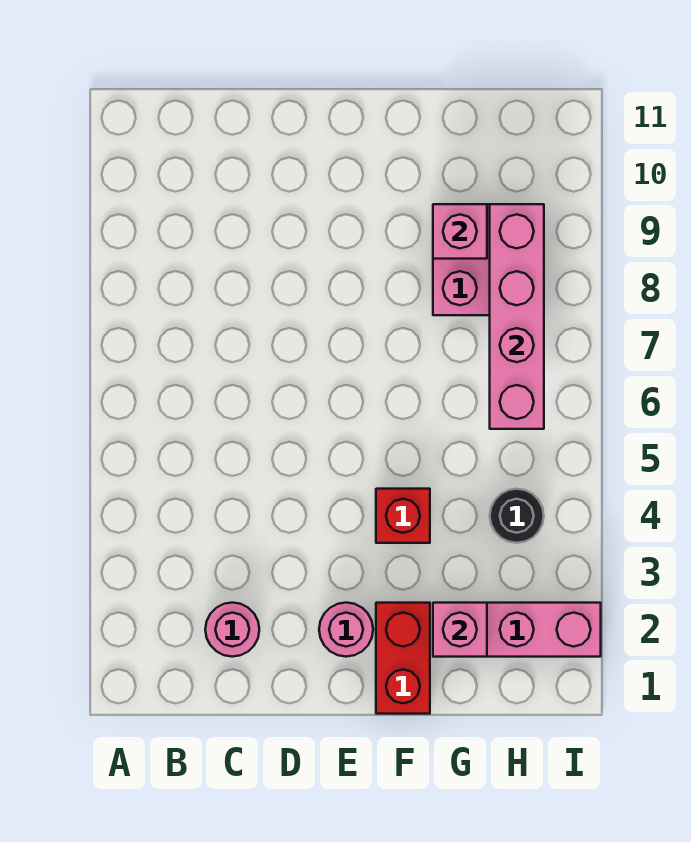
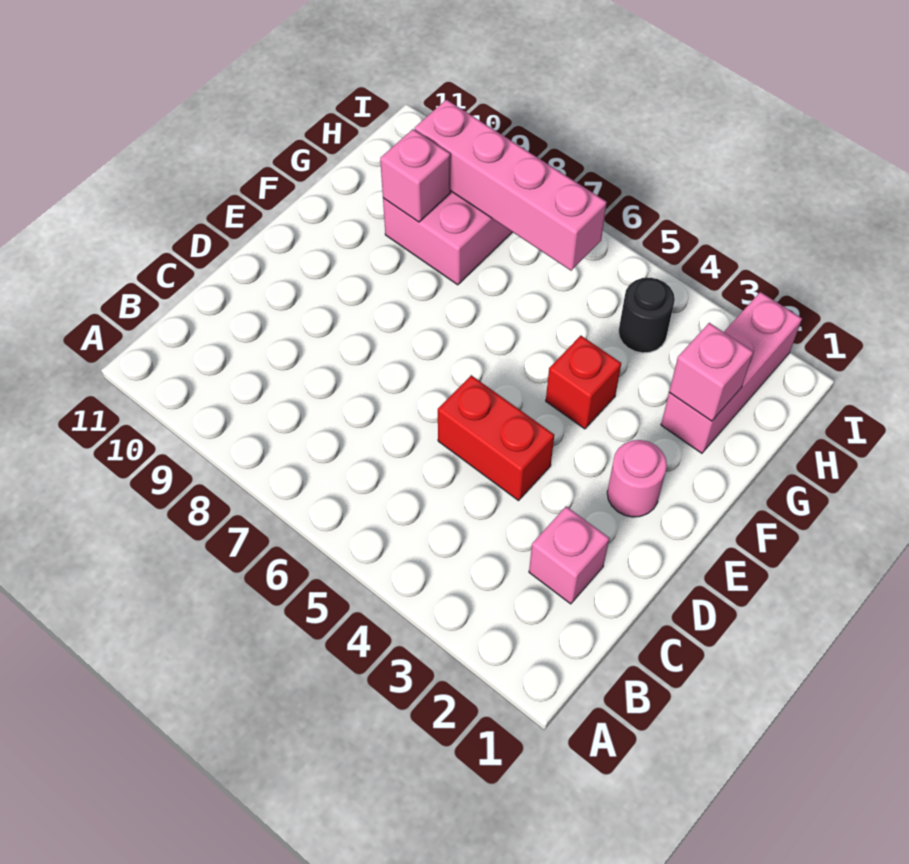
pink 1x1 round brick [205,603,259,657] -> pink 1x1 brick [529,506,609,604]
red 1x2 brick [376,603,430,714] -> red 1x2 brick moved to [438,375,554,501]

